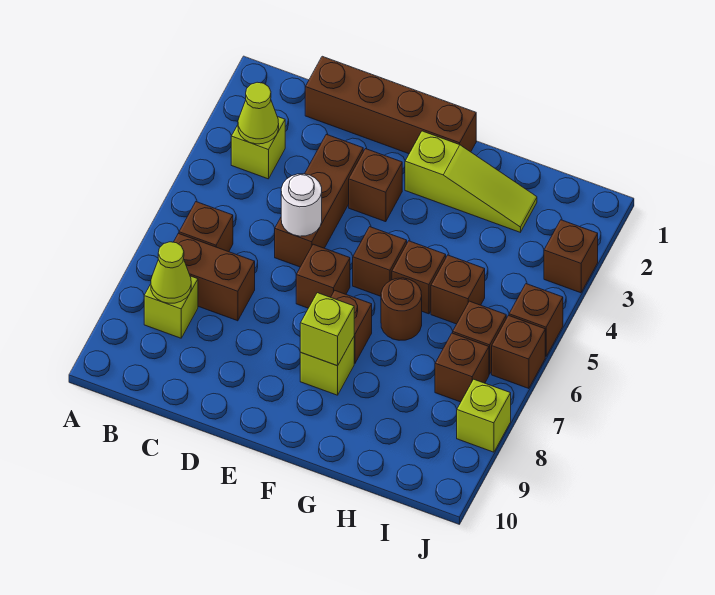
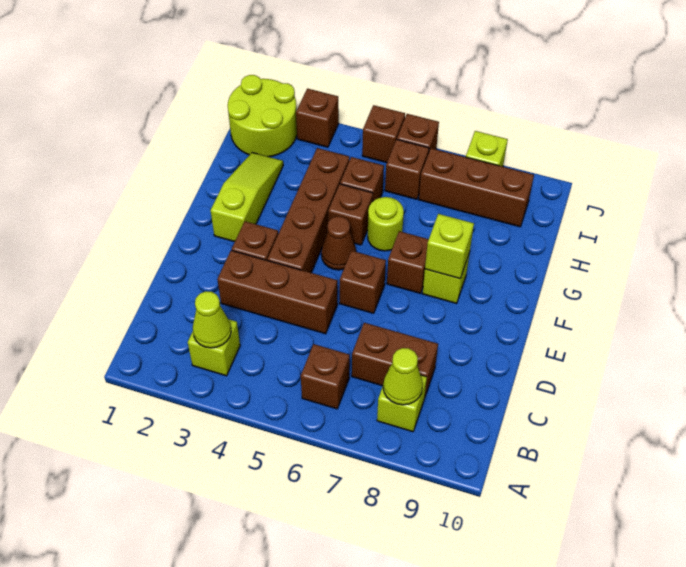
brown 1x2 brick [174,233,255,321] -> brown 1x2 brick turned to [352,323,438,396]
brown 1x4 brick [305,56,476,154] -> brown 1x4 brick moved to [267,148,349,273]
white 1x1 round brick [281,174,322,236] -> none
brown 1x1 brick [353,227,407,296] -> brown 1x1 cone [321,216,356,270]
brown 1x1 round brick [381,278,422,340] -> lime 1x1 round brick [368,197,404,251]
none -> lime 2x2 round brick [228,75,297,157]
brown 1x1 brick [435,333,489,402] -> brown 1x3 brick [419,148,534,227]

